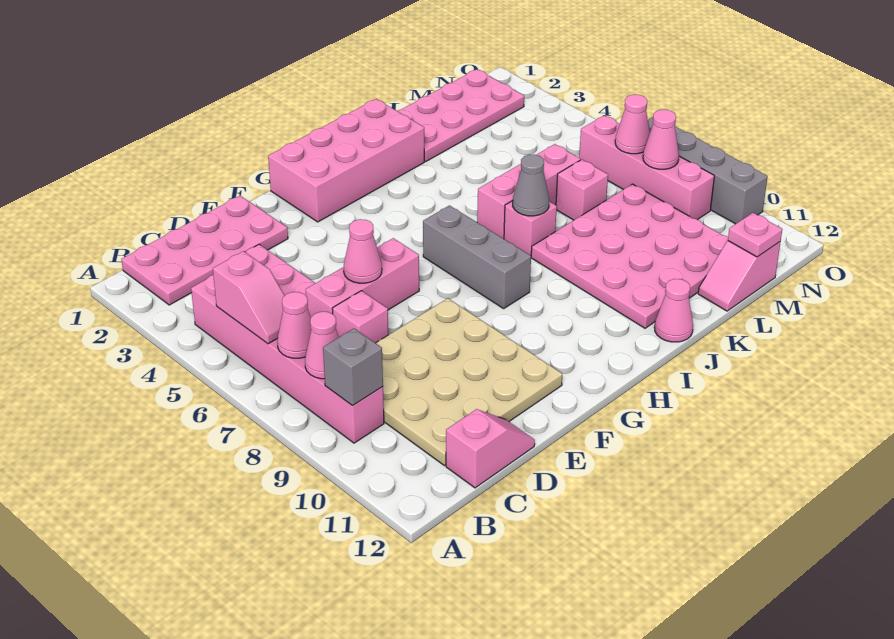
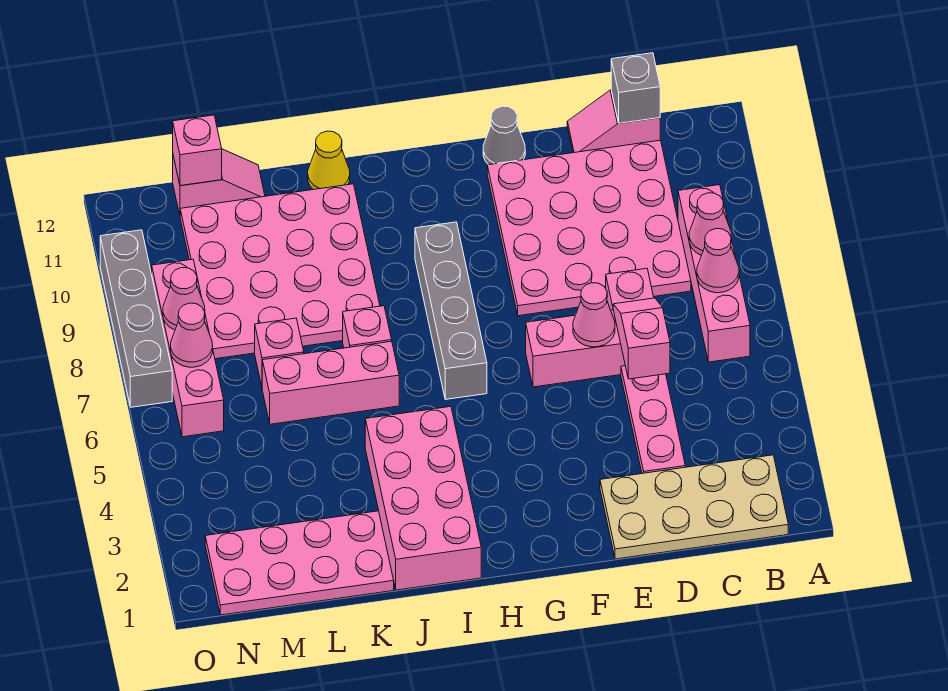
pink 2x4 plate [121,196,288,305] -> tan 2x4 plate [600,455,788,559]
pink 1x6 brick [191,275,384,443] -> pink 1x4 brick [678,185,750,362]
pink 1x2 slope [213,251,285,344] -> pink 1x2 slope moved to [613,298,670,379]
grey 1x1 brick [323,329,383,406] -> grey 1x1 brick moved to [611,53,660,123]
tan 4x4 plate [376,298,562,466] -> pink 4x4 plate [487,140,691,316]
pink 2x4 brick [268,99,424,222] -> pink 2x4 brick turned to [365,406,481,590]
grey 1x3 brick [423,205,531,309] -> grey 1x4 brick [415,222,487,399]
grey 1x1 cone [513,155,549,216] -> grey 1x1 cone moved to [483,106,525,165]
pink 1x1 cone [655,279,693,342] -> yellow 1x1 cone [308,131,350,190]
pink 1x1 plate [728,213,782,257] -> pink 1x1 brick [173,115,222,186]

